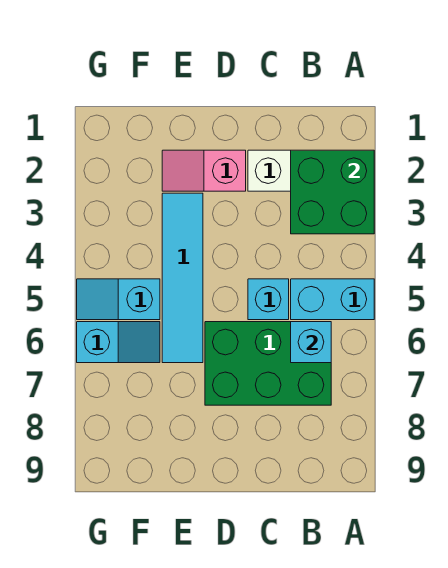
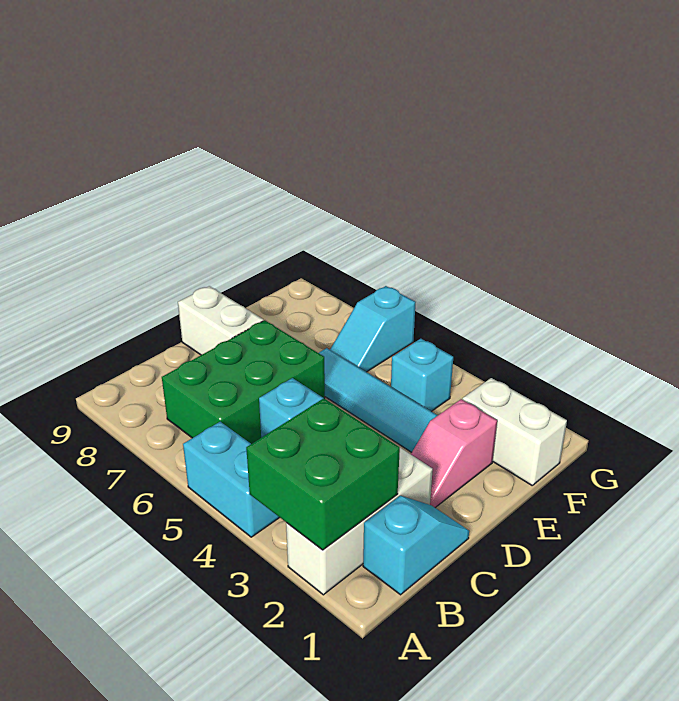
cyan 1x2 brick [291,279,374,320] -> cyan 1x2 brick turned to [183,422,280,537]
cyan 1x1 brick [291,322,331,363] -> cyan 1x1 brick moved to [391,339,453,411]
pink 1x2 slope [162,150,246,191] -> pink 1x2 slope turned to [411,399,497,507]
none -> white 1x2 brick [178,286,263,355]
none -> white 1x2 brick [463,378,567,485]
cyan 1x2 slope [77,279,160,320] -> cyan 1x2 slope moved to [363,496,469,595]

